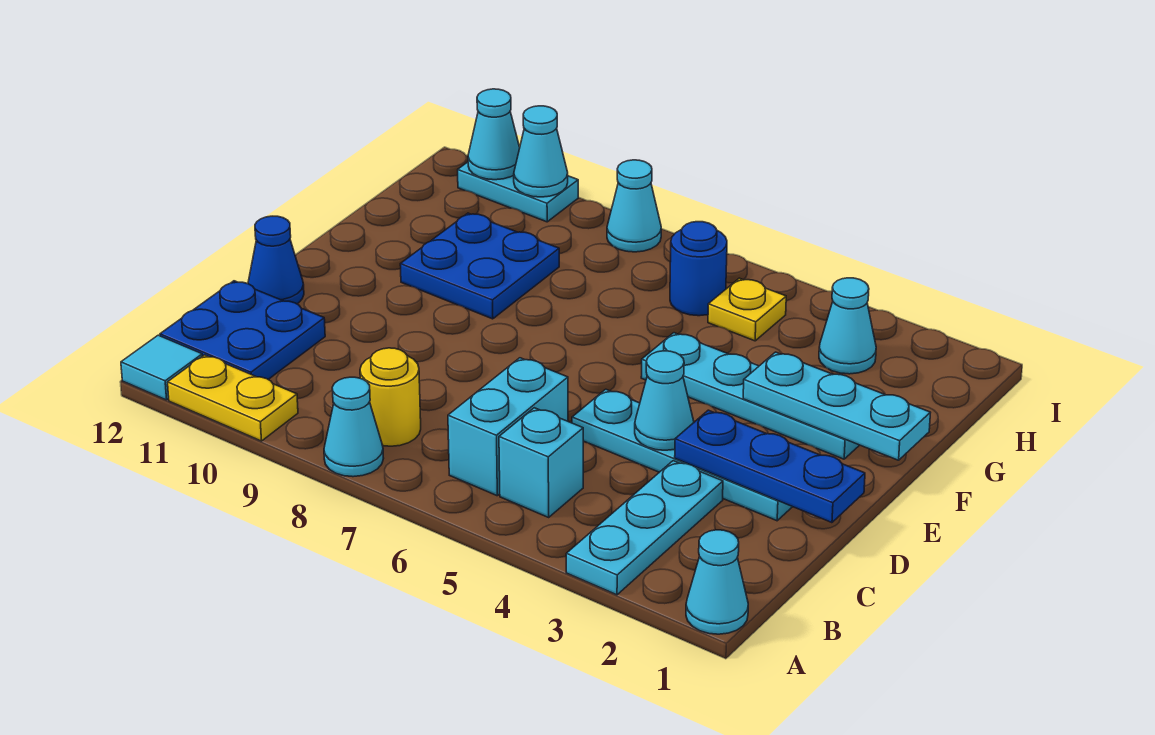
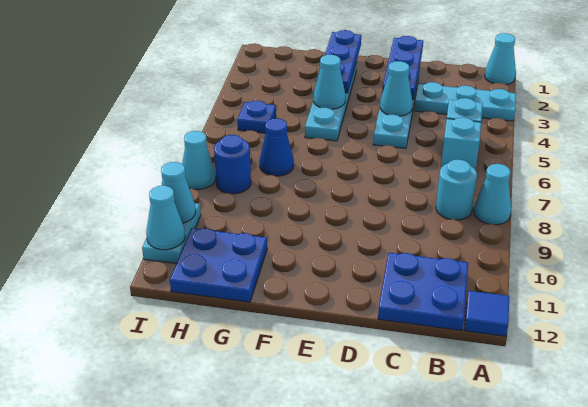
yellow 1x2 plate [168,355,298,441] -> none
cyan 1x1 tile [121,335,202,400] -> blue 1x1 tile [464,291,509,336]
cyan 1x2 brick [448,358,568,496] -> cyan 1x1 brick [441,117,481,170]
yellow 1x1 round brick [360,348,421,446] -> cyan 1x1 round brick [436,159,477,220]
blue 1x1 cone [248,216,304,304] -> blue 1x1 cone moved to [260,118,294,176]
cyan 1x3 plate [743,352,930,460] -> blue 1x3 plate [317,30,361,93]
blue 2x2 plate [400,213,559,319] -> blue 2x2 plate moved to [170,228,267,302]
cyan 1x1 cone [819,278,876,374] -> cyan 1x1 cone moved to [314,55,345,109]
yellow 1x1 plate [708,278,786,341] -> blue 1x1 plate [237,101,276,133]
blue 1x1 round brick [670,222,727,316] -> blue 1x1 round brick moved to [214,135,251,194]

